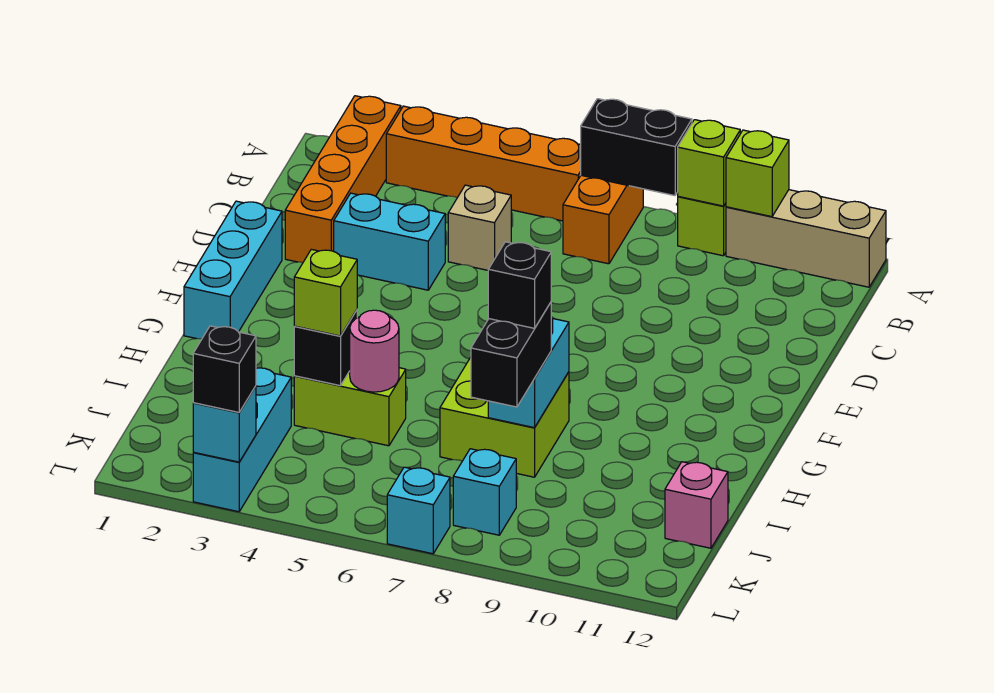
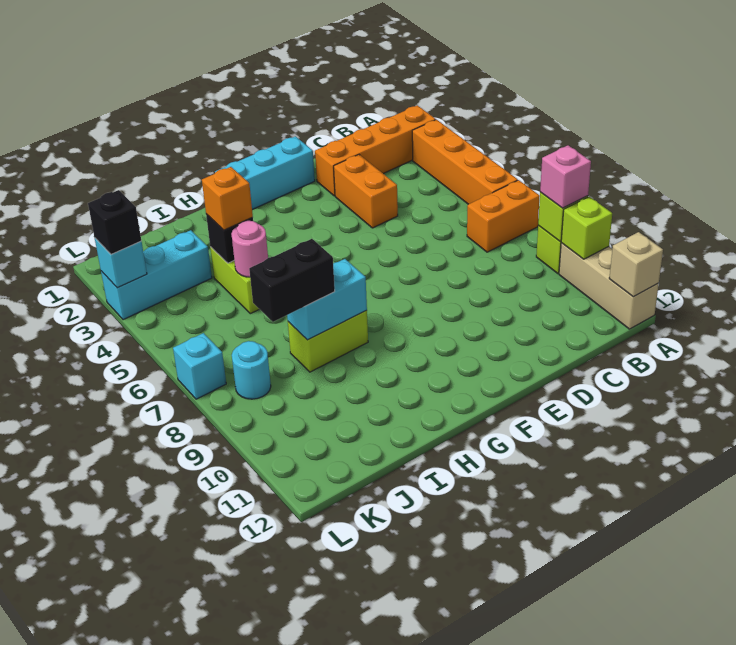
black 1x2 brick [581,99,692,196] -> none
tan 1x1 brick [448,185,511,270] -> tan 1x1 brick moved to [609,232,663,297]
cyan 1x2 brick [334,193,445,290] -> orange 1x2 brick [334,155,398,228]
lime 2x2 brick [440,357,569,477] -> lime 1x2 brick [288,310,368,372]
lime 1x1 brick [294,249,357,336] -> orange 1x1 brick [202,167,253,230]
black 1x1 brick [488,242,551,328] -> none
pink 1x1 brick [665,462,728,548] -> pink 1x1 brick moved to [540,145,591,208]
cyan 1x1 brick [453,449,516,535] -> cyan 1x1 round brick [232,341,271,399]

